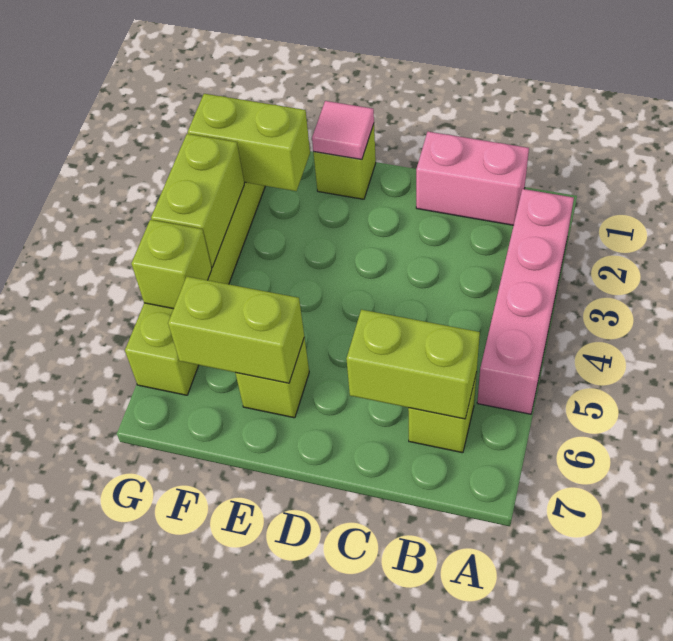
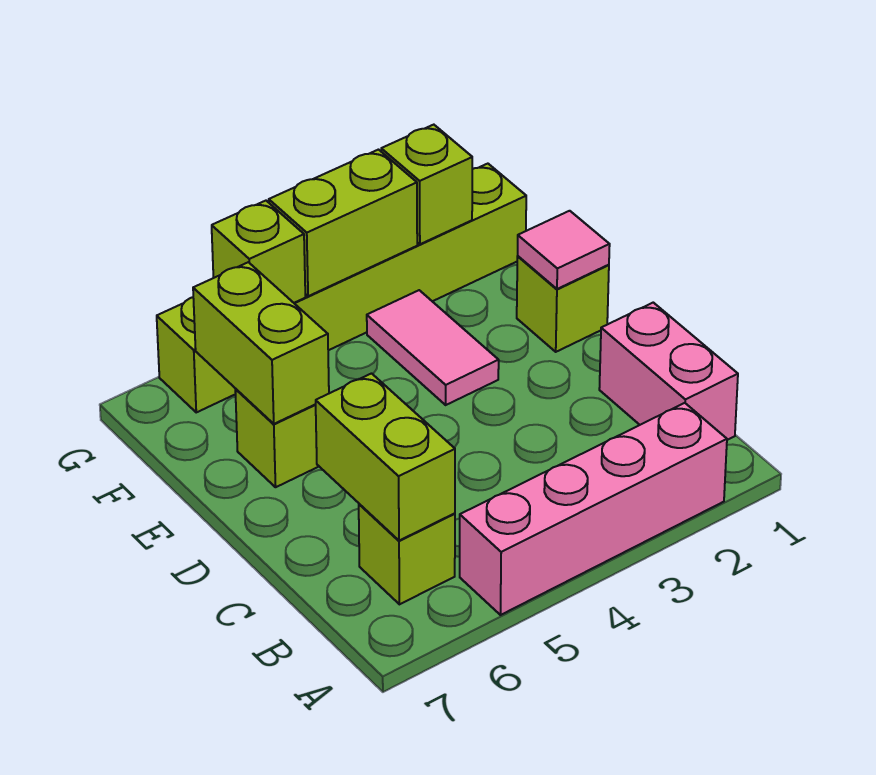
none -> pink 1x2 tile [367,290,499,405]
lime 1x2 brick [188,94,310,191] -> lime 1x1 brick [381,125,472,244]

